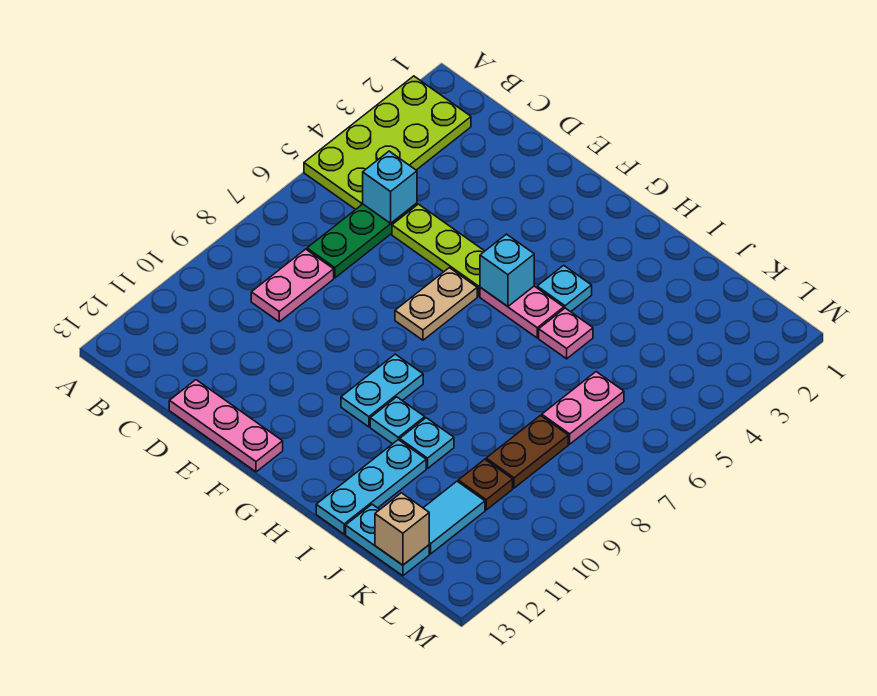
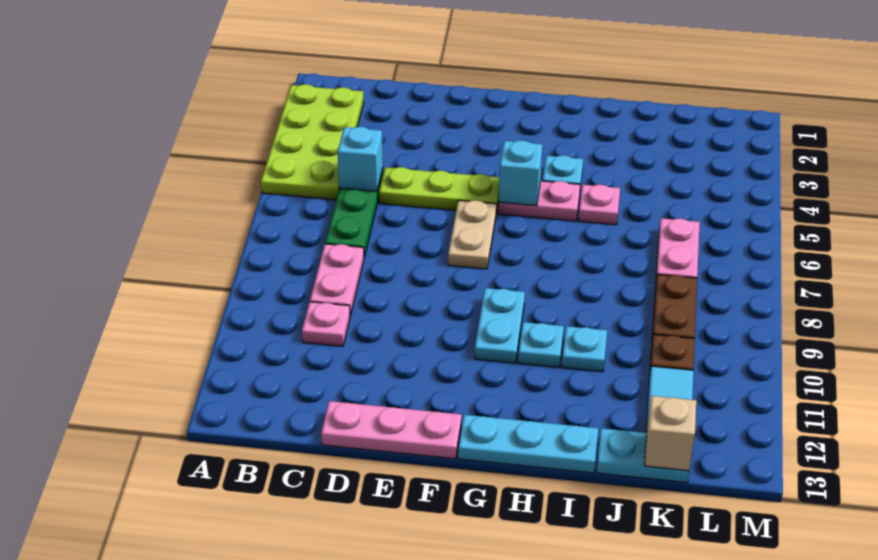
none -> pink 1x1 plate [302,302,350,346]
cyan 1x3 plate [316,440,426,534] -> cyan 1x3 plate turned to [458,415,598,473]

